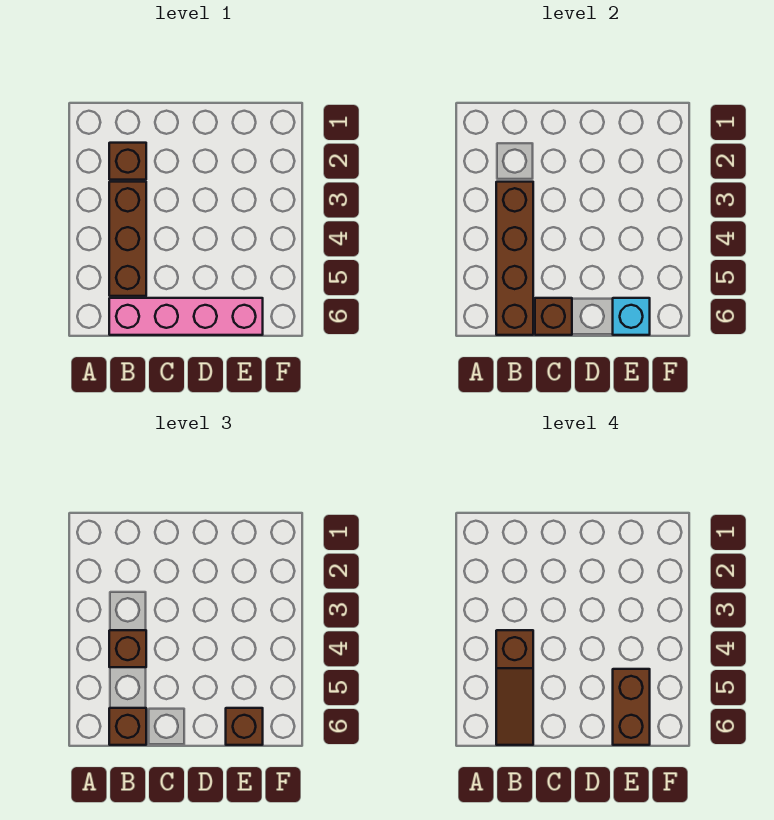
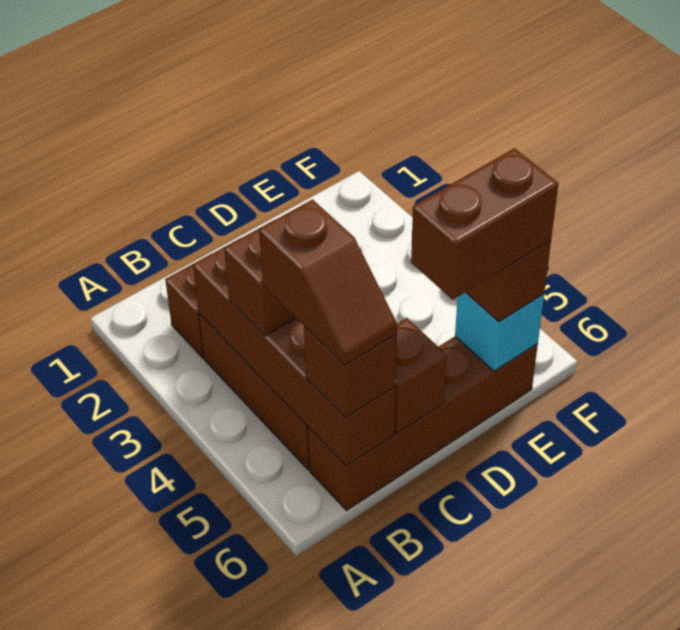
brown 1x3 slope [496,630,533,745] -> brown 1x2 slope [259,200,397,365]
pink 1x4 brick [109,298,263,335] -> brown 1x4 brick [308,336,538,511]
brown 1x2 brick [613,669,650,745] -> brown 1x2 brick turned to [411,148,559,299]

